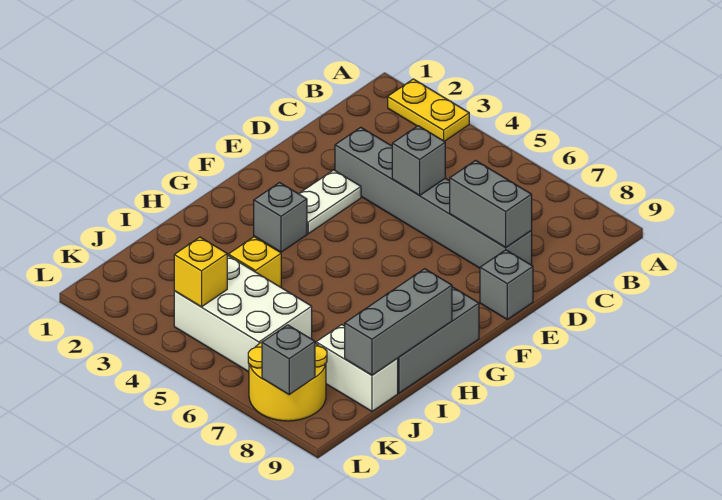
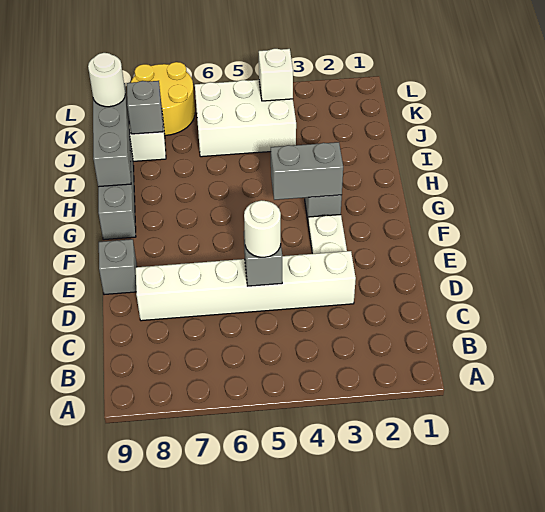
yellow 1x2 plate [388,79,469,141] -> none
grey 1x6 brick [335,127,532,268] -> white 1x6 brick [136,251,356,321]
none -> white 1x1 round brick [244,200,281,257]
grey 1x2 brick [450,161,532,248] -> grey 1x2 brick moved to [271,142,343,200]
yellow 1x1 brick [228,237,281,287] -> none
none -> white 1x1 round brick [88,53,125,107]
yellow 1x1 brick [174,237,227,307] -> white 1x1 brick [259,49,293,101]
grey 1x1 brick [262,325,315,394] -> grey 1x1 brick moved to [127,81,163,134]

